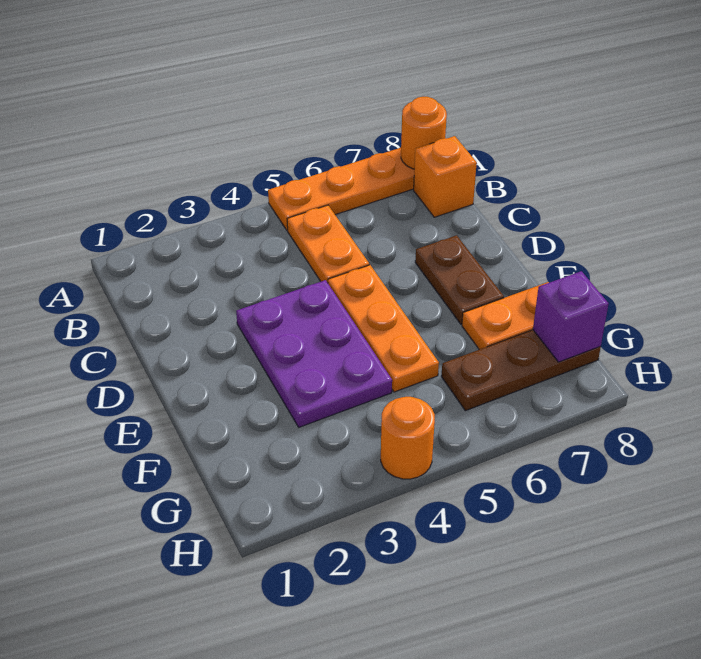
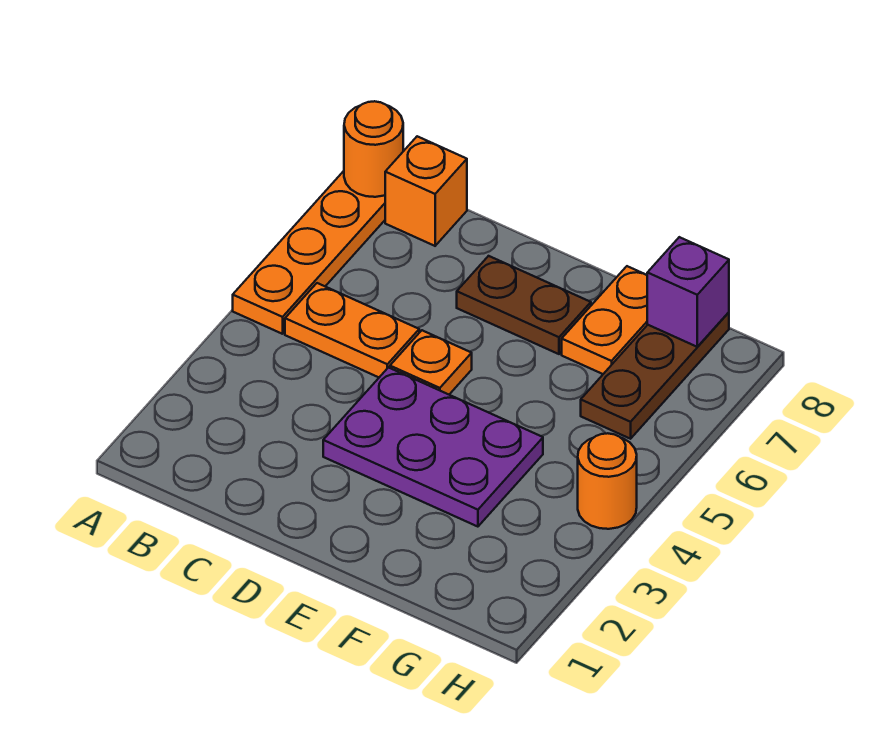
orange 1x3 plate [328,265,439,392] -> orange 1x1 plate [390,330,472,394]

